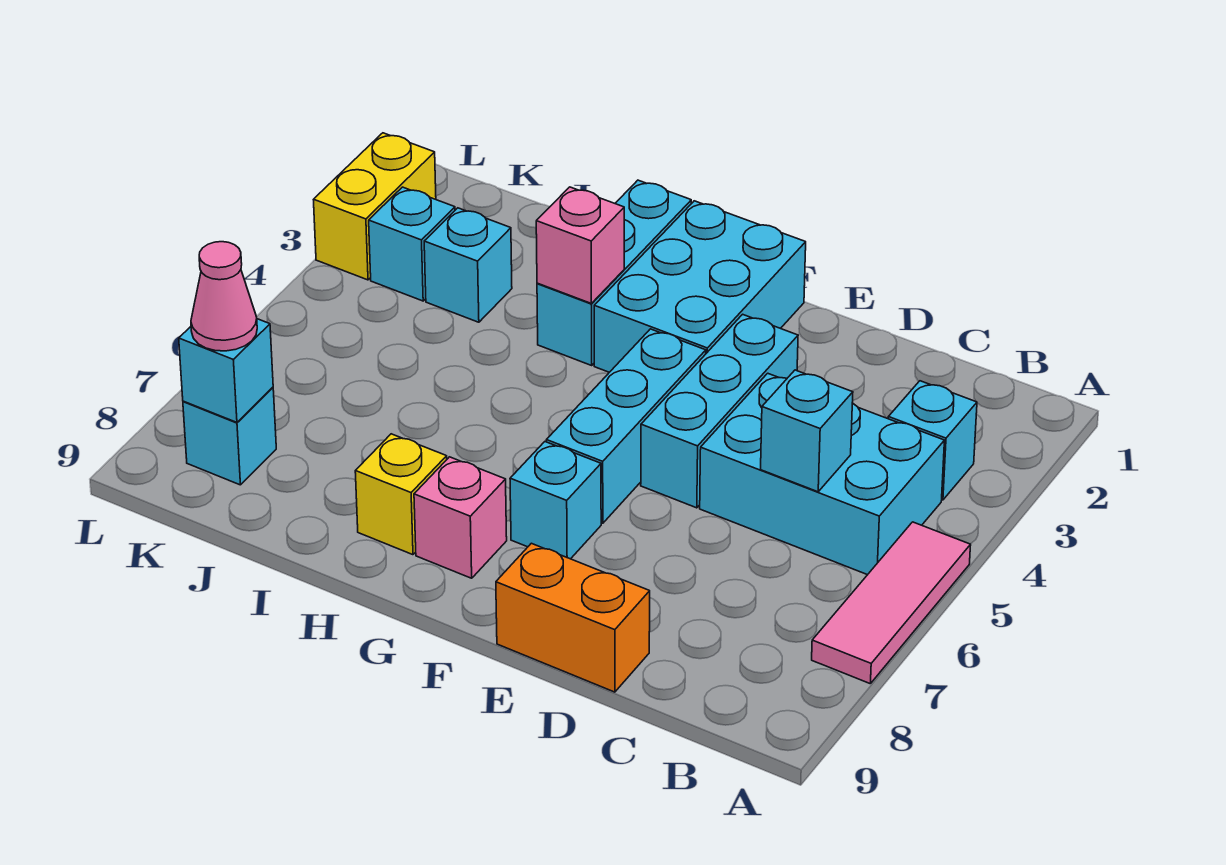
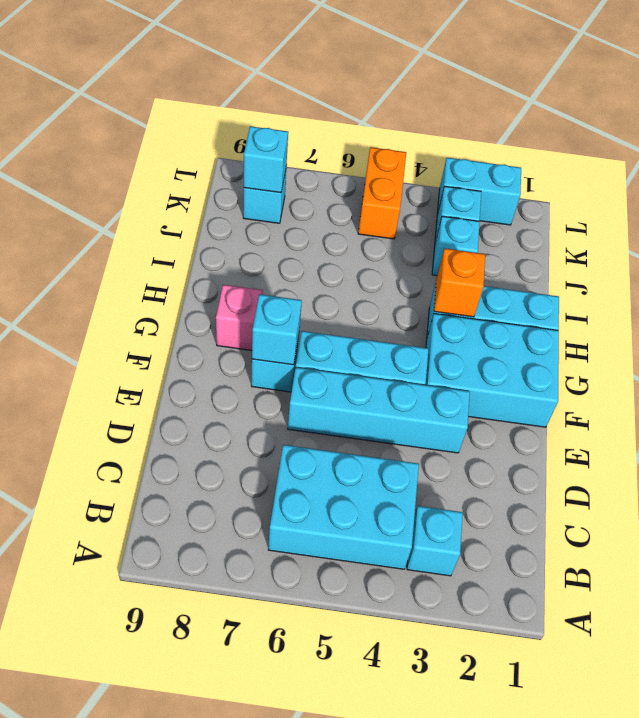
pink 1x3 tile [812,522,971,683] -> none
cyan 2x3 brick [700,373,944,575] -> cyan 2x3 brick turned to [268,445,419,569]
cyan 1x1 brick [761,370,853,492] -> cyan 1x1 brick moved to [252,294,302,365]
orange 1x2 brick [496,543,650,692] -> orange 1x2 brick moved to [358,147,406,239]
cyan 1x3 brick [641,314,798,508] -> cyan 1x4 brick [288,367,470,453]
pink 1x1 brick [536,187,624,303] -> orange 1x1 brick [434,249,485,317]
yellow 1x1 brick [355,434,447,555] -> none
pink 1x1 cone [191,242,257,351] -> none
yellow 1x2 brick [313,133,436,280] -> cyan 1x2 brick [437,158,521,225]

